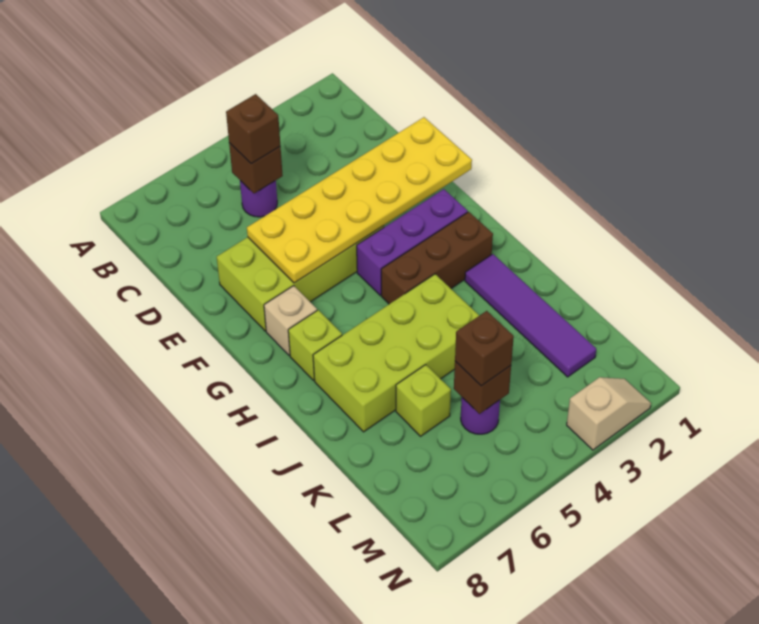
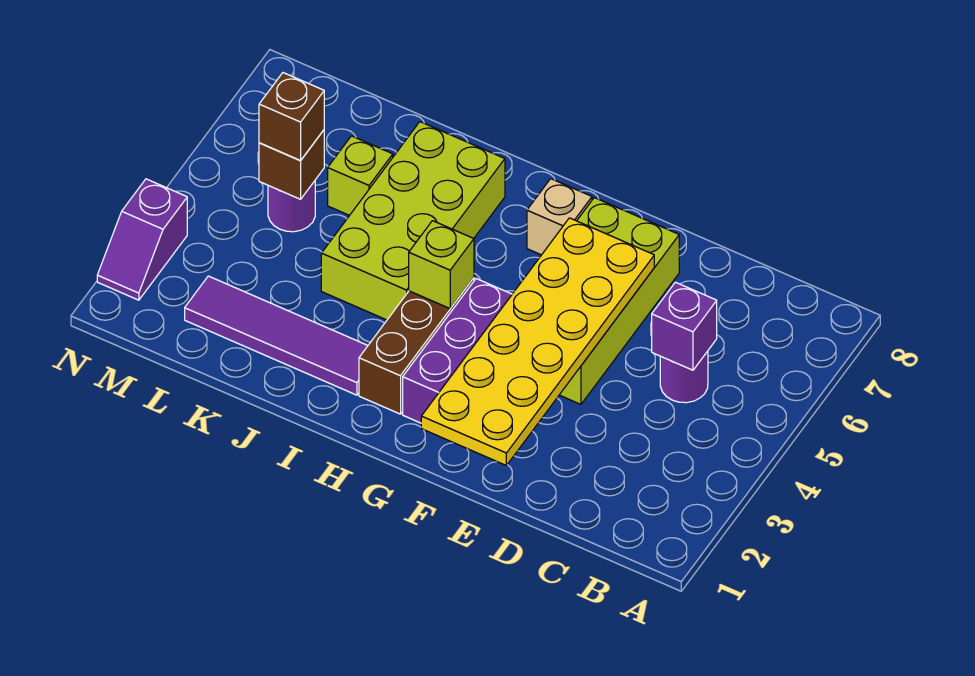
brown 1x1 brick [229,143,283,193] -> purple 1x1 brick [652,282,717,370]
brown 1x1 brick [226,94,280,164] -> none
lime 1x1 brick [288,310,342,380] -> lime 1x1 brick moved to [409,221,474,308]
tan 1x2 slope [567,377,651,450] -> purple 1x2 slope [97,179,187,300]

